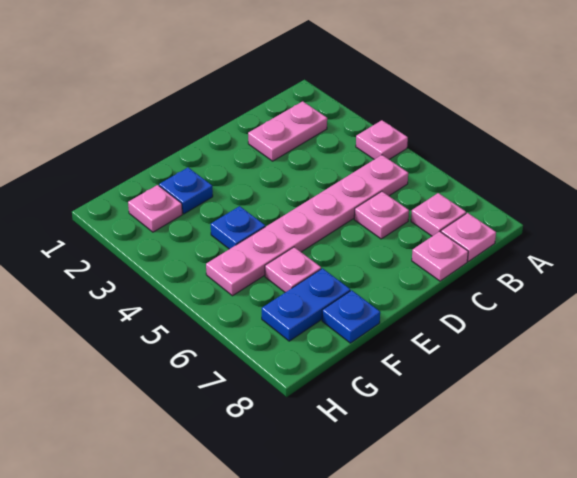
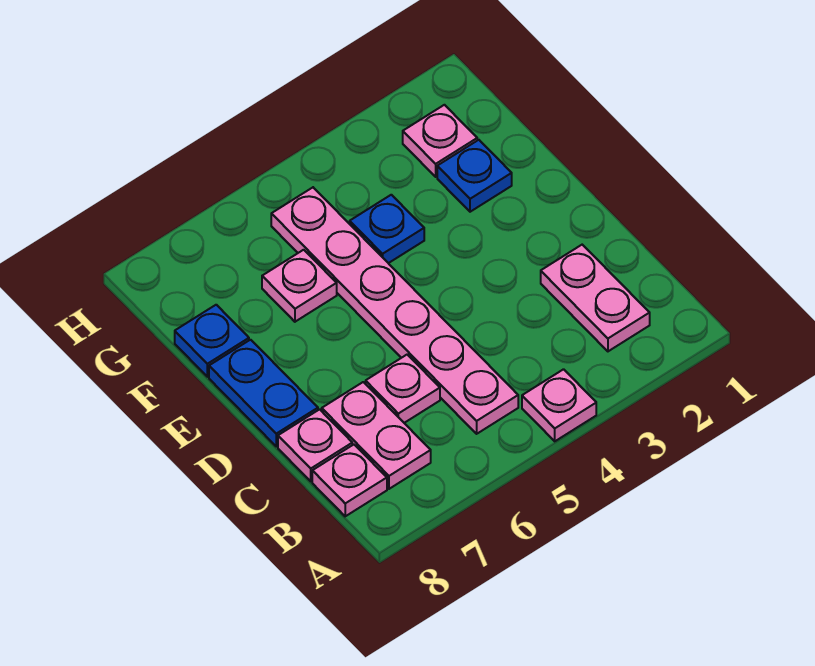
pink 1x1 plate [411,193,466,236] -> pink 1x2 plate [322,382,431,489]
blue 1x2 plate [262,268,350,341] -> blue 1x2 plate moved to [209,340,318,446]

